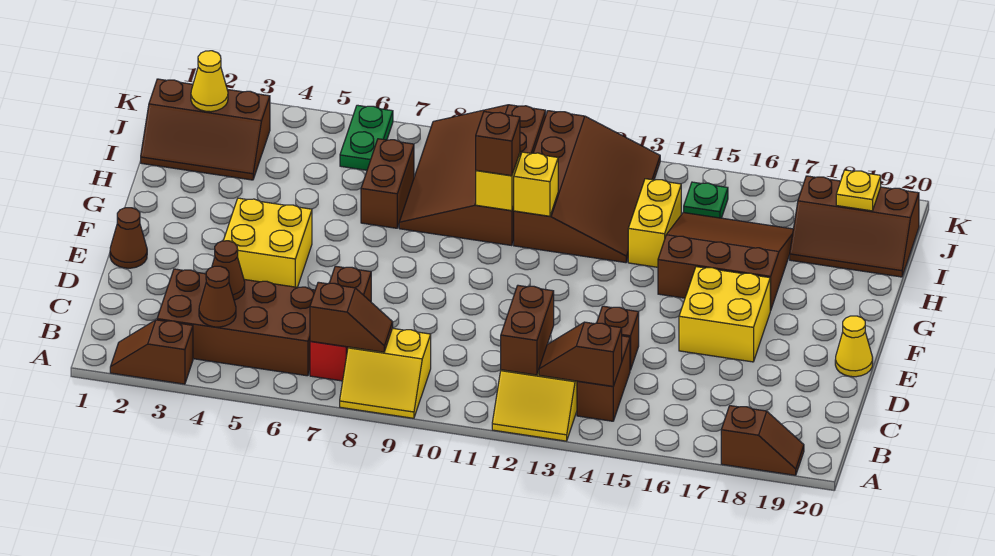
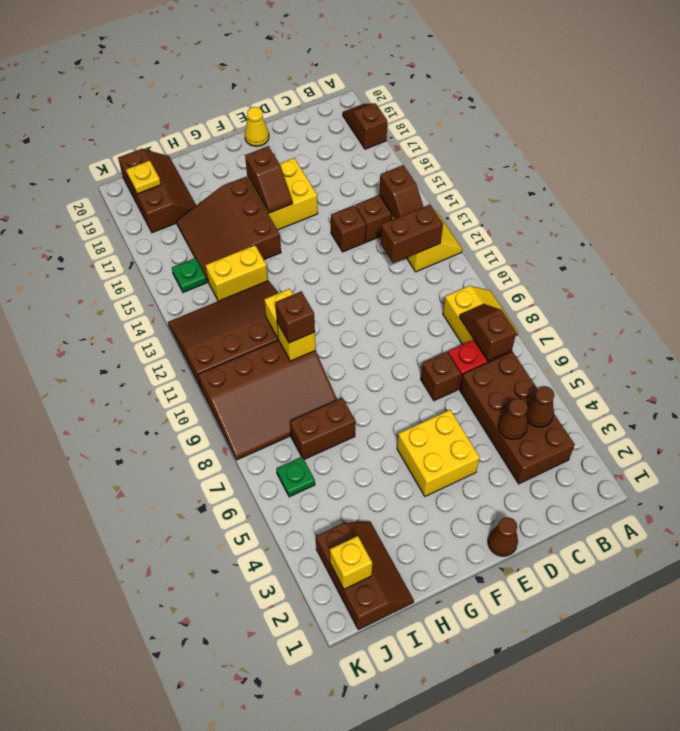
brown 1x2 slope [110,320,193,384] -> brown 1x2 slope moved to [245,146,293,213]
yellow 1x1 cone [191,51,228,112] -> yellow 1x1 brick [330,536,372,589]
green 1x2 plate [340,105,393,170] -> green 1x1 plate [276,457,315,497]

